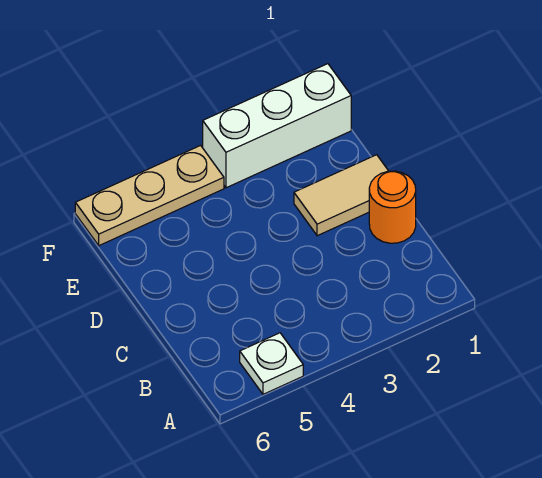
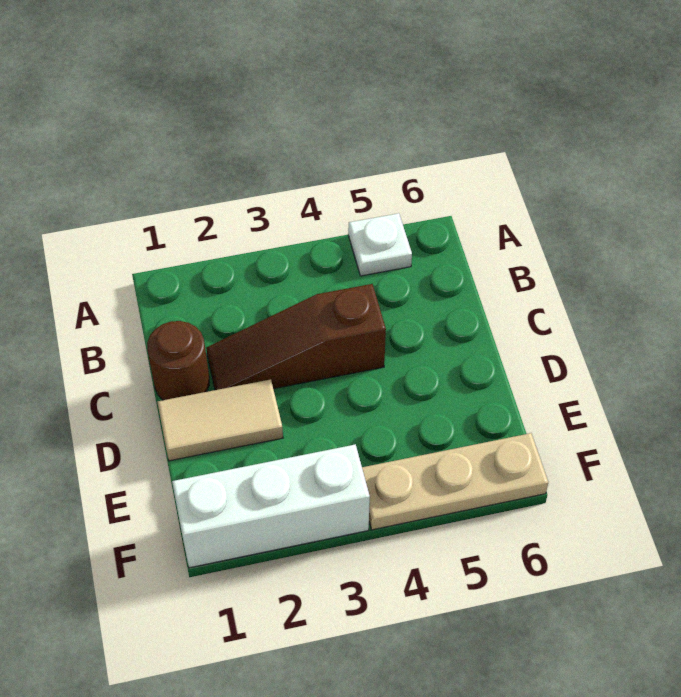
orange 1x1 round brick [369,171,416,243] -> brown 1x1 round brick [147,321,209,400]
none -> brown 1x3 slope [206,284,386,390]

